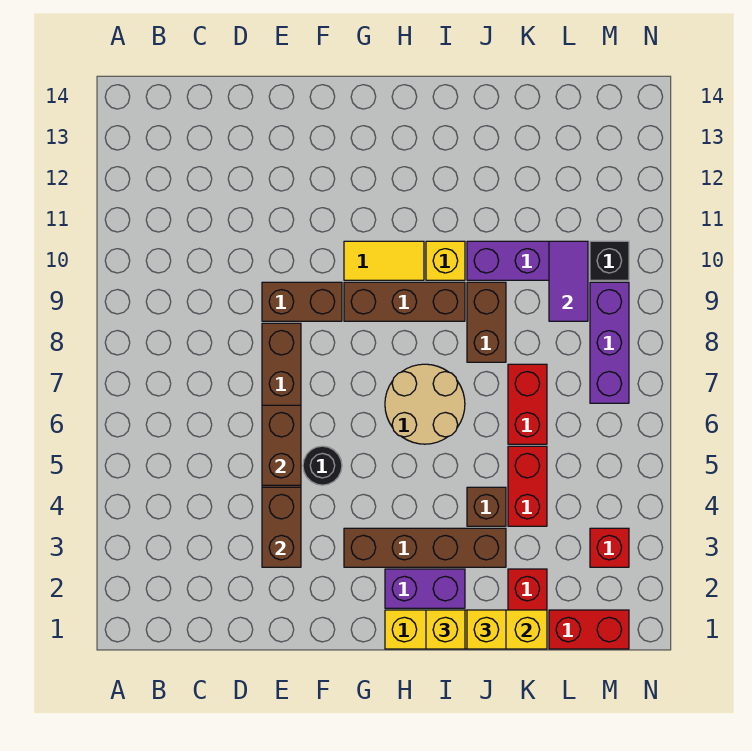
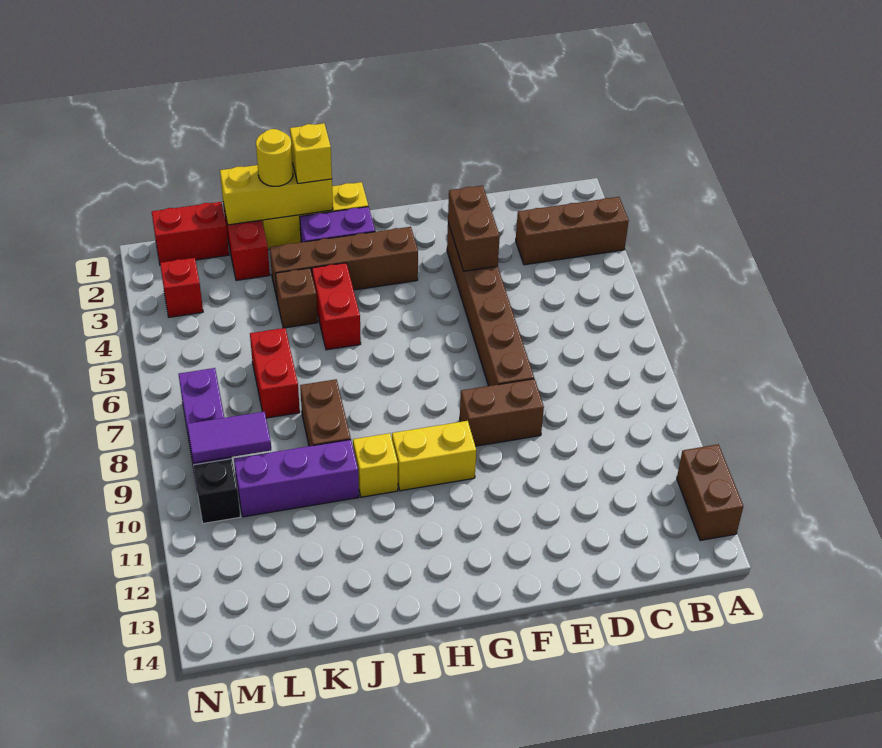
brown 1x2 brick [262,405,301,485] -> brown 1x2 brick moved to [677,444,743,541]
black 1x1 round brick [303,446,342,485] -> none
brown 1x3 brick [344,282,465,321] -> brown 1x3 brick moved to [516,197,629,265]
yellow 1x2 tile [344,241,424,280] -> yellow 1x2 brick [392,421,476,491]
tan 2x2 round brick [385,364,465,444] -> none
yellow 1x1 brick [467,610,506,649] -> yellow 1x1 round brick [256,129,293,186]
red 1x2 brick [508,446,547,526] -> red 1x2 brick moved to [312,263,361,350]
purple 1x2 tile [549,241,588,321] -> purple 1x2 tile turned to [187,411,271,463]

